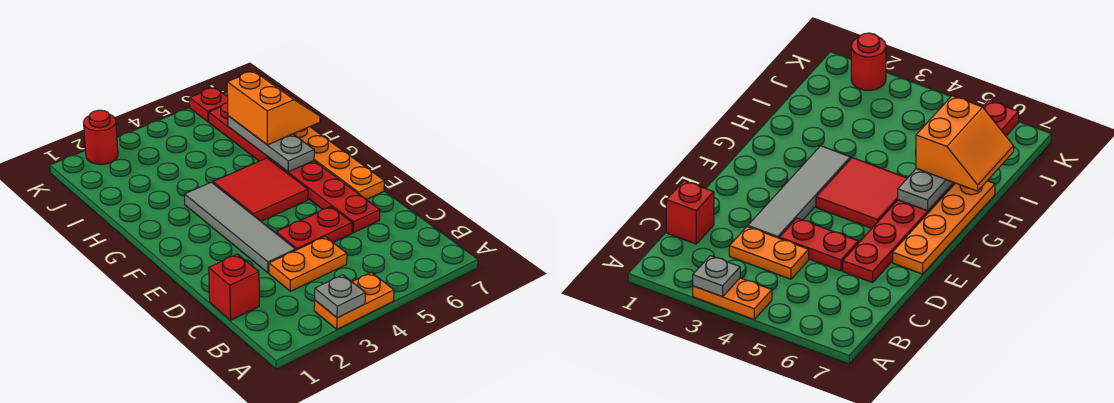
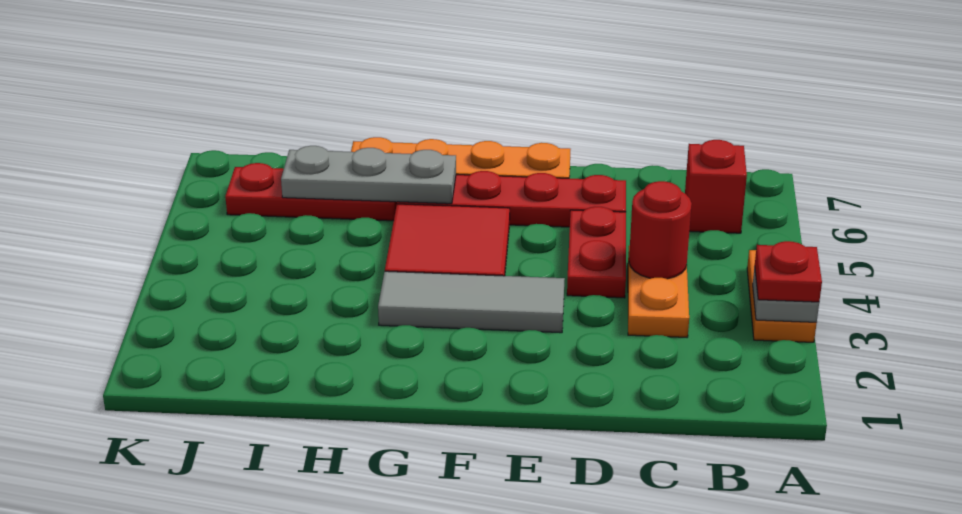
red 1x1 brick [209,254,259,320] -> red 1x1 brick moved to [685,140,747,233]
grey 1x4 tile [184,182,296,273] -> grey 1x3 tile [378,271,565,333]
orange 2x2 slope [227,71,320,145] -> none
red 1x1 round brick [84,110,118,164] -> red 1x1 round brick moved to [629,181,692,279]
red 1x1 plate [190,87,228,122] -> red 1x1 plate moved to [755,241,822,302]

